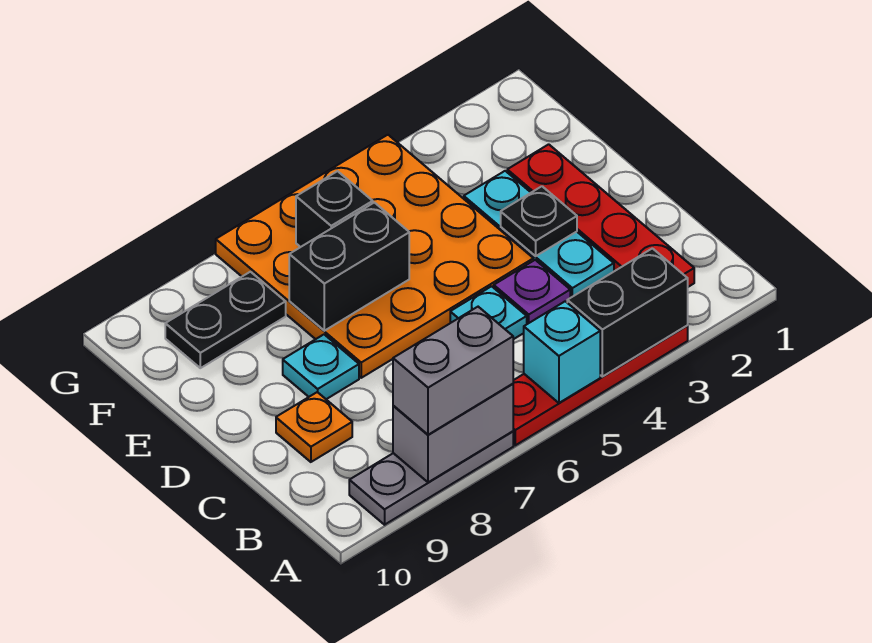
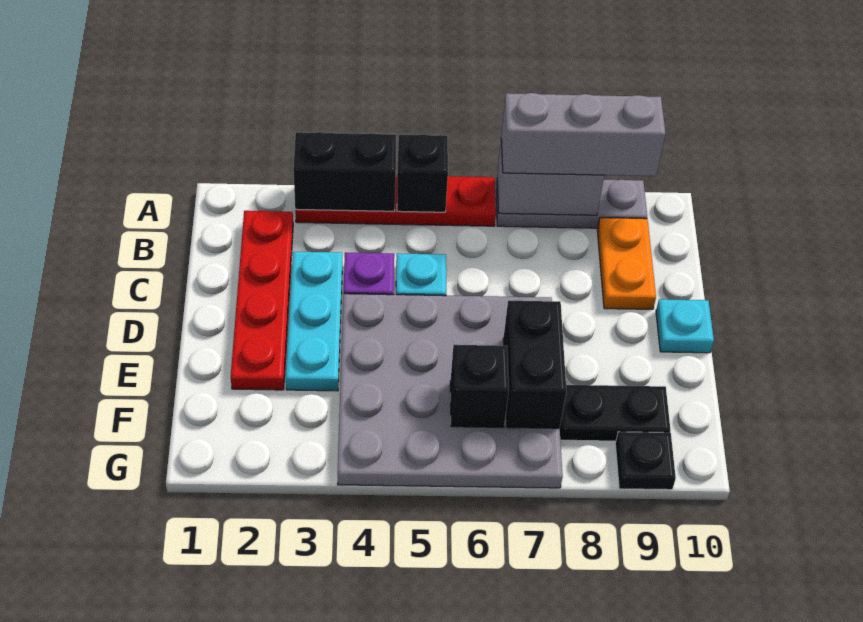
cyan 1x1 brick [524,301,600,403] -> black 1x1 brick [397,134,448,212]
grey 1x2 brick [393,307,513,435] -> grey 1x3 brick [501,93,666,176]
orange 1x1 plate [276,392,352,462] -> orange 1x2 plate [597,218,656,309]
black 1x1 plate [501,186,577,256] -> black 1x1 plate moved to [615,432,676,490]
orange 4x4 plate [216,135,533,378] -> grey 4x4 plate [338,294,563,488]
cyan 1x1 plate [283,335,359,399] -> cyan 1x1 plate moved to [656,299,714,353]
black 1x2 brick [289,203,409,331] -> black 1x2 brick turned to [503,301,566,428]

